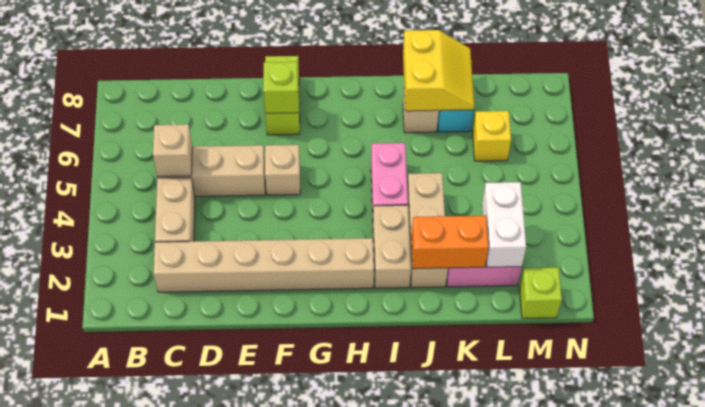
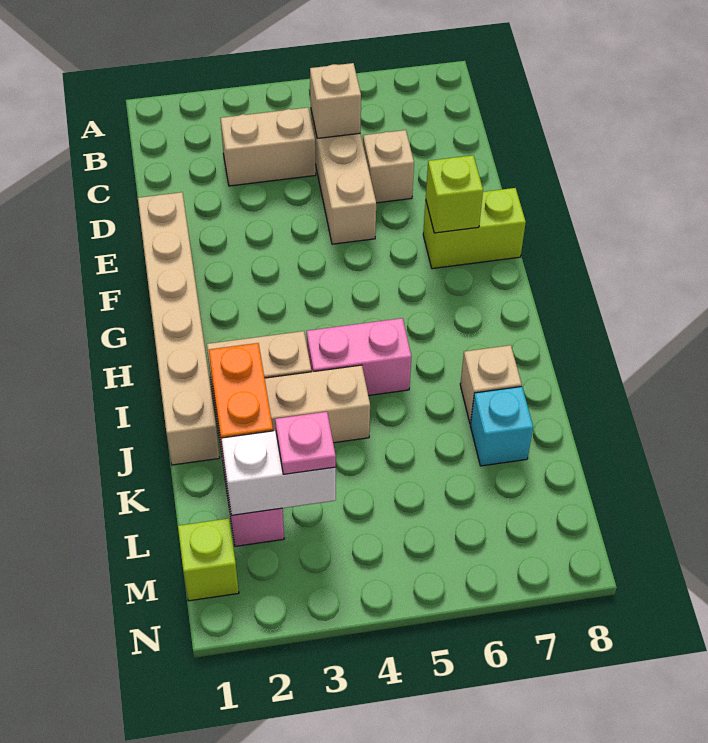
tan 1x6 brick [153,238,374,292] -> tan 1x6 brick moved to [138,192,220,465]
tan 1x1 brick [265,145,300,195] -> tan 1x1 brick moved to [363,130,414,203]
yellow 2x2 slope [403,30,474,111] -> none
none -> pink 1x1 plate [275,412,336,474]
yellow 1x1 brick [473,111,511,161] -> none

